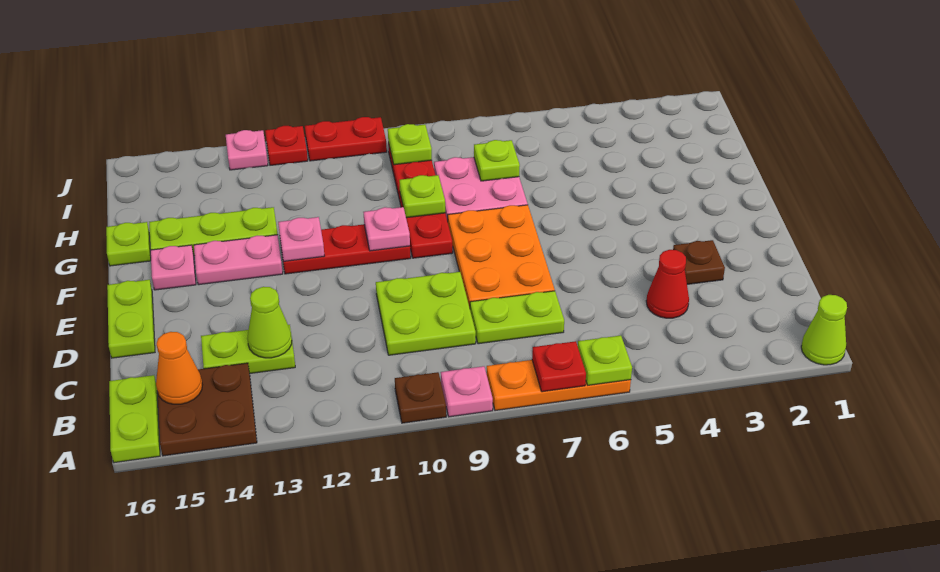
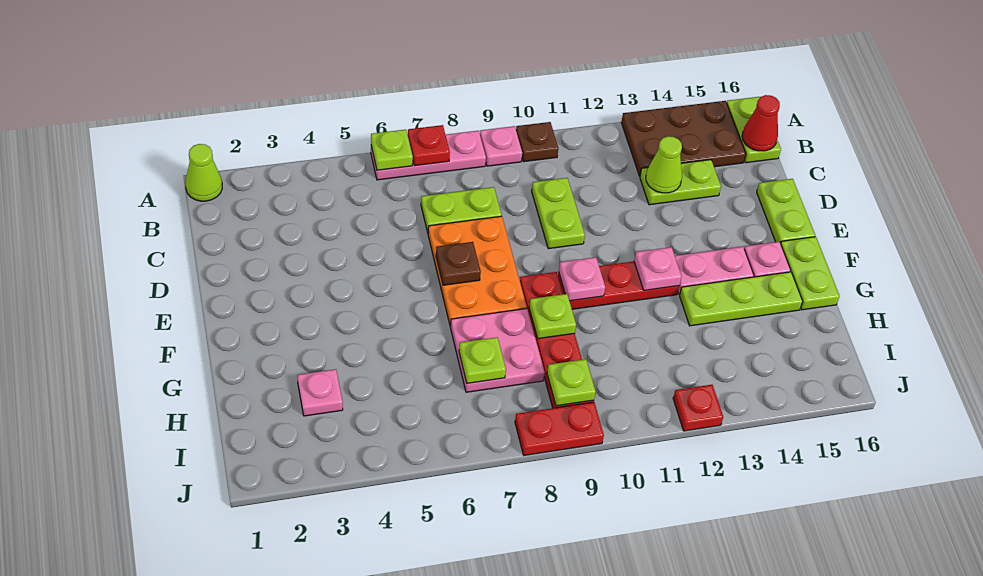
orange 1x3 plate [487,360,631,411] -> pink 1x3 plate [371,131,486,180]
brown 2x2 plate [157,363,257,456] -> brown 2x3 plate [621,101,746,176]
orange 1x1 cone [156,332,202,404] -> none
red 1x1 cone [646,250,689,318] -> red 1x1 cone moved to [742,95,780,151]
lime 2x2 plate [376,272,476,355] -> lime 1x2 plate [532,178,585,249]
brown 1x1 plate [673,240,725,284] -> brown 1x1 plate moved to [436,242,481,285]
lime 1x1 plate [106,222,151,266] -> lime 1x2 plate [781,237,840,310]
red 1x2 plate [305,117,387,161] -> red 1x2 plate moved to [515,402,604,455]
pink 1x1 plate [226,130,268,170] -> pink 1x1 plate moved to [297,369,343,416]

